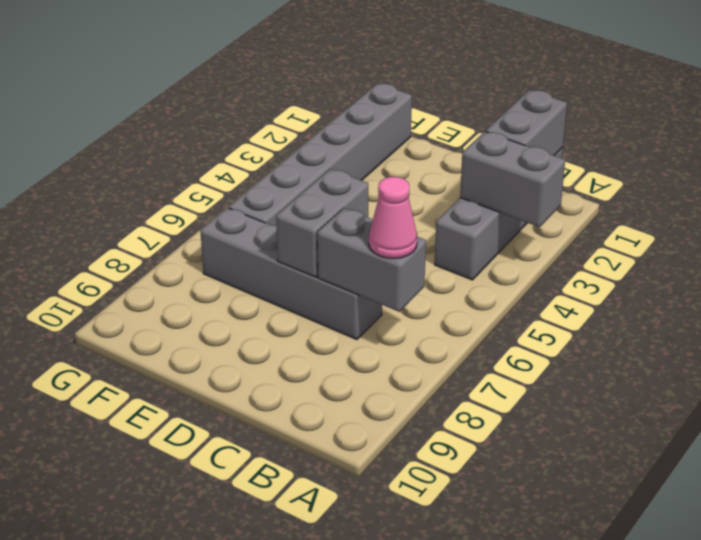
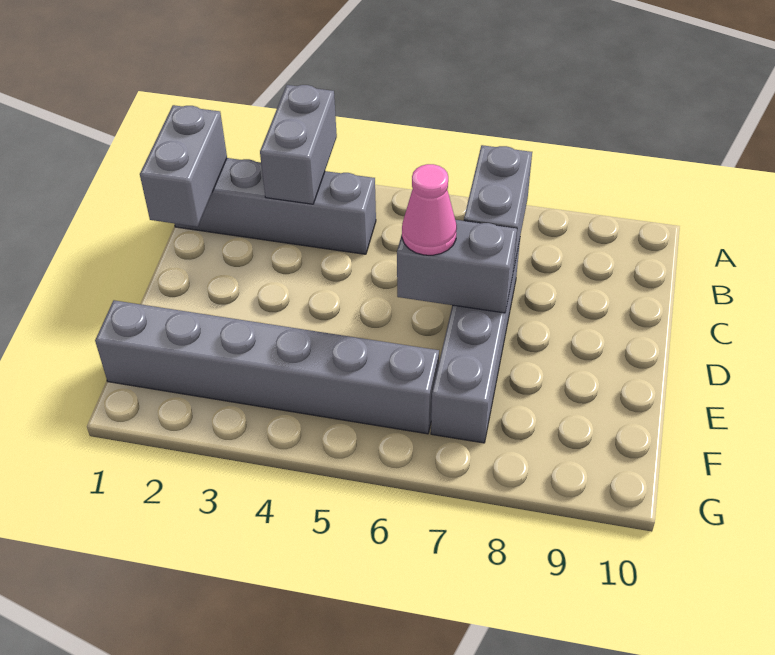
grey 1x2 brick [486,90,567,155] -> grey 1x2 brick turned to [140,105,227,227]
pink 1x1 cone [369,177,417,259] -> pink 1x1 cone moved to [402,164,457,255]

